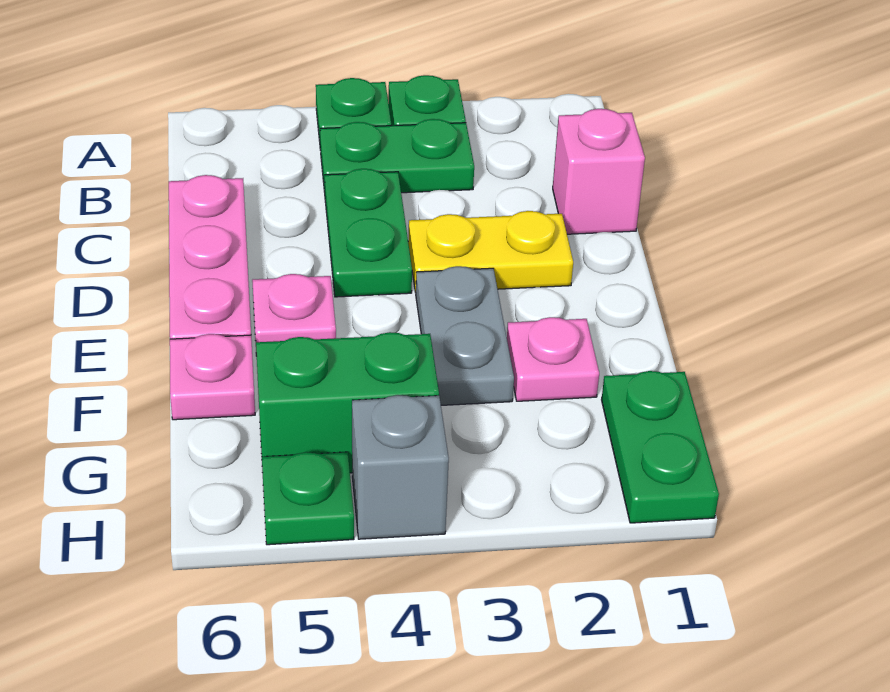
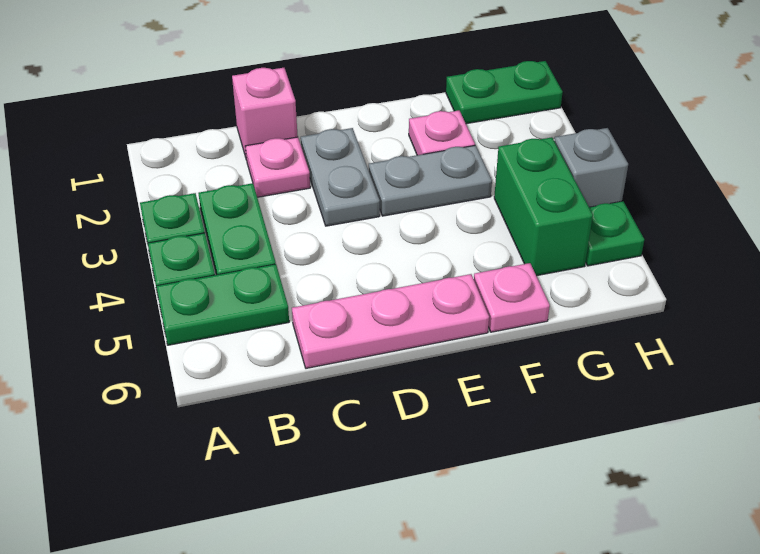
green 1x2 plate [325,169,412,297] -> green 1x2 plate moved to [156,264,289,345]
yellow 1x2 plate [408,211,573,293] -> grey 1x2 plate [301,128,380,226]
pink 1x1 plate [252,274,336,356] -> pink 1x1 plate moved to [245,137,310,197]

